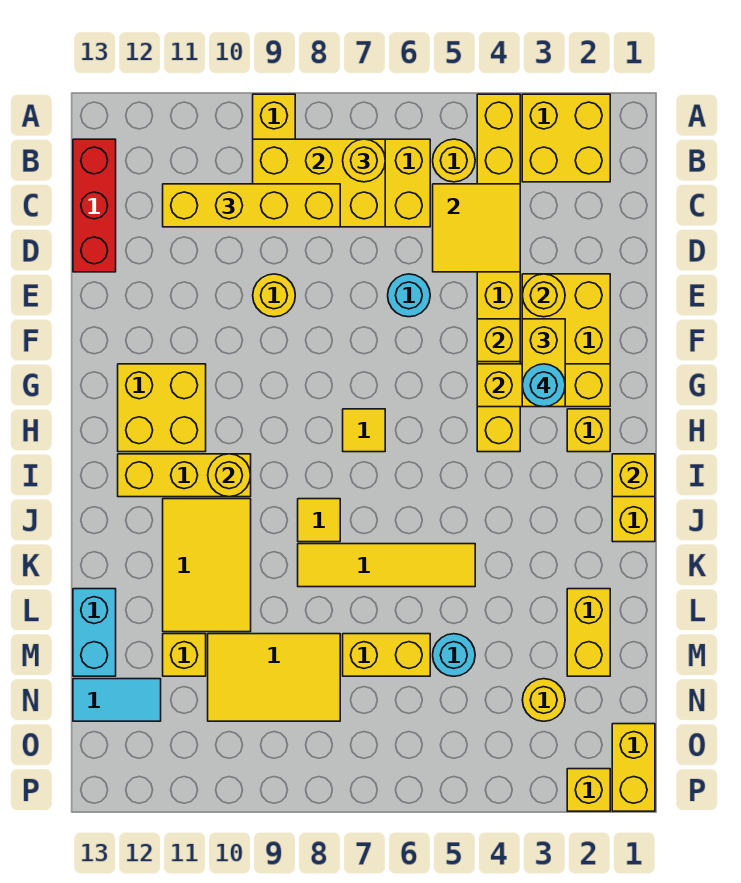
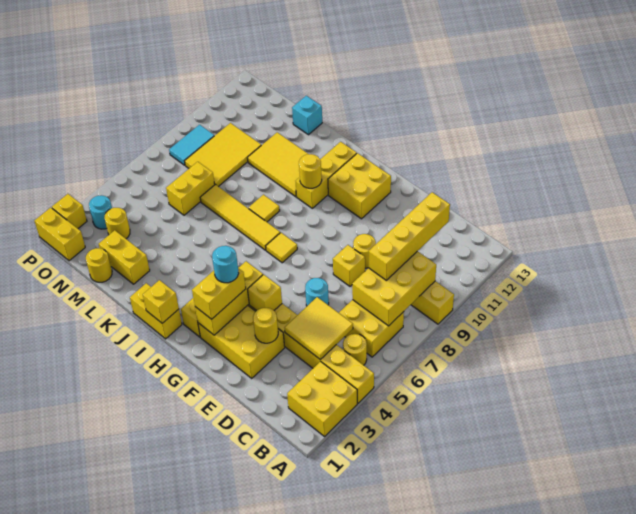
yellow 1x1 round brick [343,139,385,182] -> yellow 1x1 round brick moved to [86,248,112,282]
red 1x3 brick [73,139,116,272] -> none
yellow 1x2 brick [522,319,565,407] -> yellow 1x2 brick turned to [192,268,246,319]
yellow 1x4 tile [298,544,475,587] -> yellow 1x4 tile turned to [200,185,280,250]
cyan 1x2 brick [73,589,116,676] -> cyan 1x1 brick [292,96,322,135]
cyan 1x1 round brick [433,634,475,676] -> cyan 1x1 round brick moved to [89,195,112,229]
yellow 1x1 brick [163,634,206,676] -> yellow 1x1 brick moved to [333,245,365,286]
cyan 1x2 tile [73,679,161,721] -> cyan 1x2 tile moved to [169,125,214,165]

